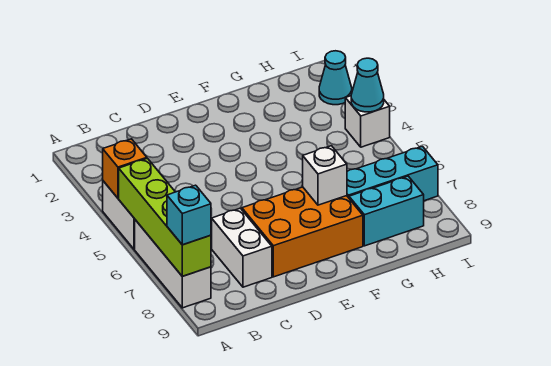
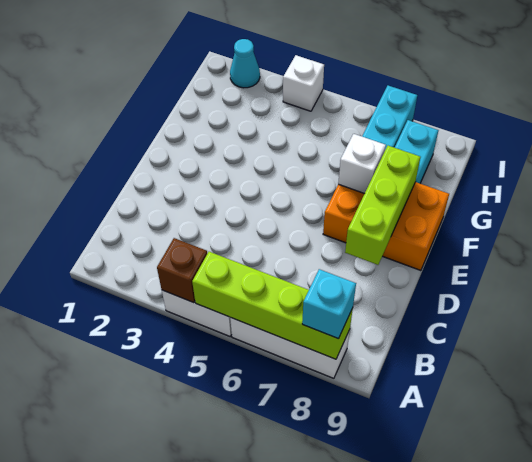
orange 1x1 brick [103,139,147,198] -> brown 1x1 brick [157,238,207,303]
white 1x2 brick [212,208,272,287] -> none
orange 2x3 brick [242,187,363,277] -> orange 2x3 brick turned to [323,182,449,271]
none -> lime 1x3 brick [345,146,420,265]
cyan 1x1 cone [351,58,384,112] -> none

